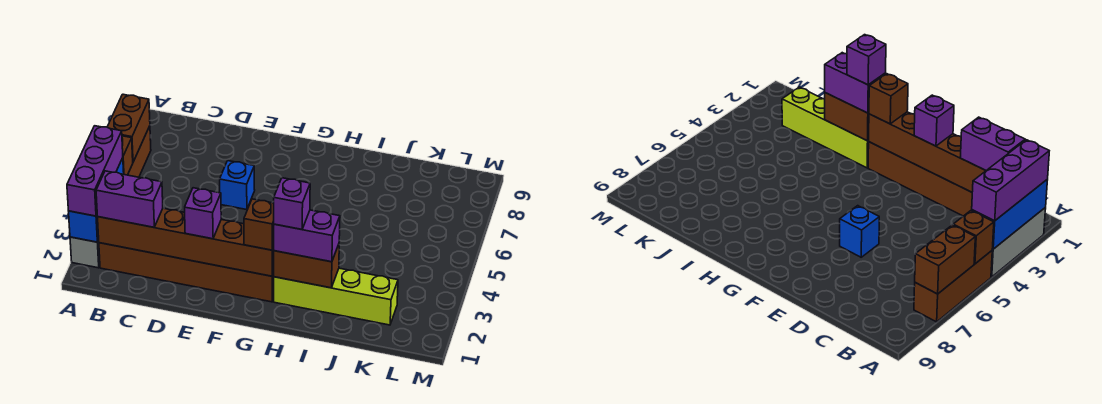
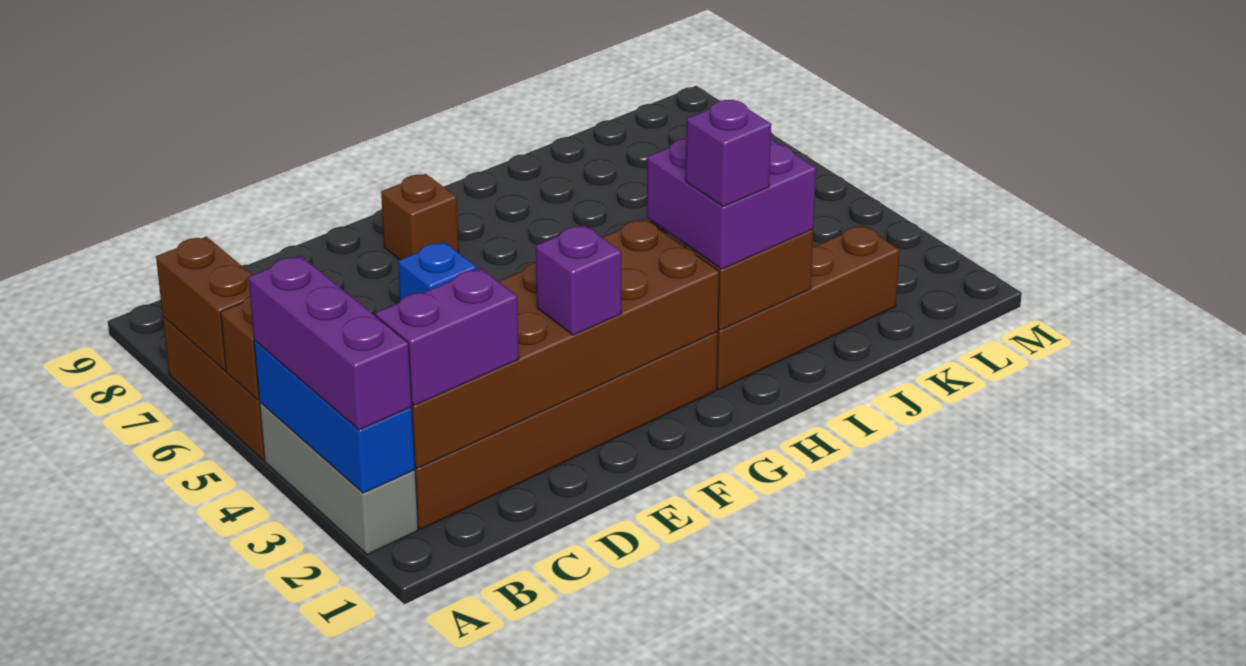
brown 1x6 brick [98,208,274,276] -> brown 2x6 brick [412,219,719,468]
brown 1x1 brick [244,199,274,250] -> brown 1x1 brick moved to [381,174,459,260]
lime 1x4 brick [274,268,398,325] -> brown 1x4 brick [717,225,899,389]
purple 1x2 brick [274,210,340,262] -> purple 2x2 brick [647,139,816,269]

